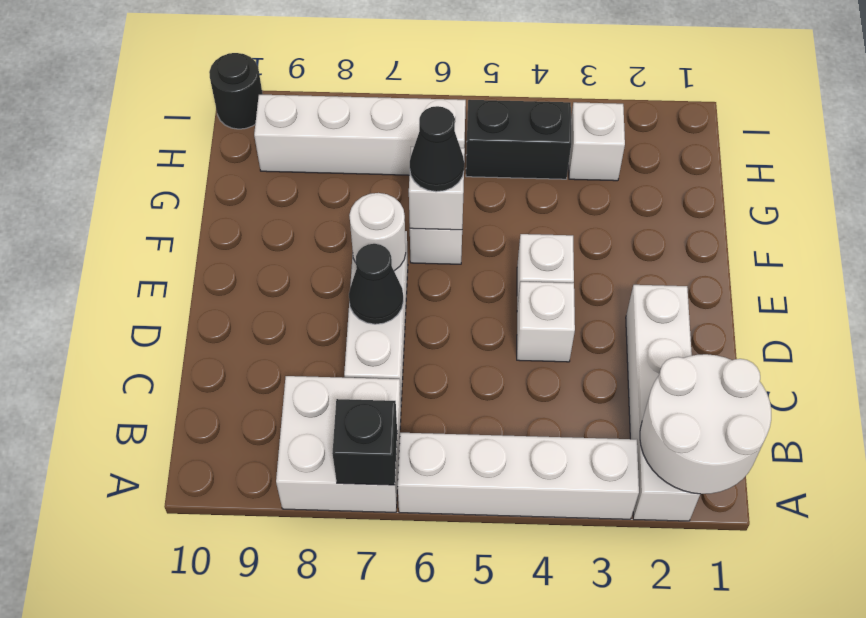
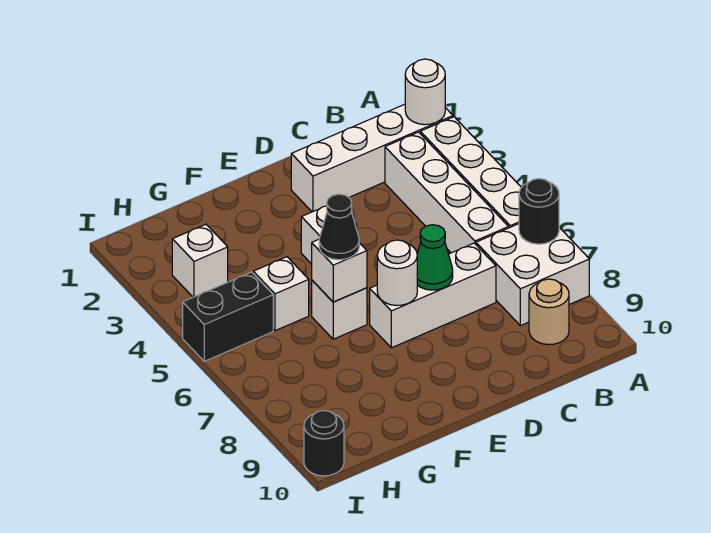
white 2x2 round brick [640,354,771,494] -> white 1x1 round brick [405,59,445,125]
black 1x1 brick [332,399,397,485] -> black 1x1 round brick [519,179,559,244]
none -> tan 1x1 round brick [529,279,569,345]
white 1x1 brick [517,282,575,362] -> white 1x1 brick moved to [253,257,309,331]
black 1x1 cone [349,244,403,324] -> green 1x1 cone [417,225,453,290]
black 1x2 brick [466,100,571,179] -> black 1x2 brick turned to [183,272,273,361]
white 1x4 brick [254,95,466,175] -> white 1x4 brick moved to [385,132,509,253]

